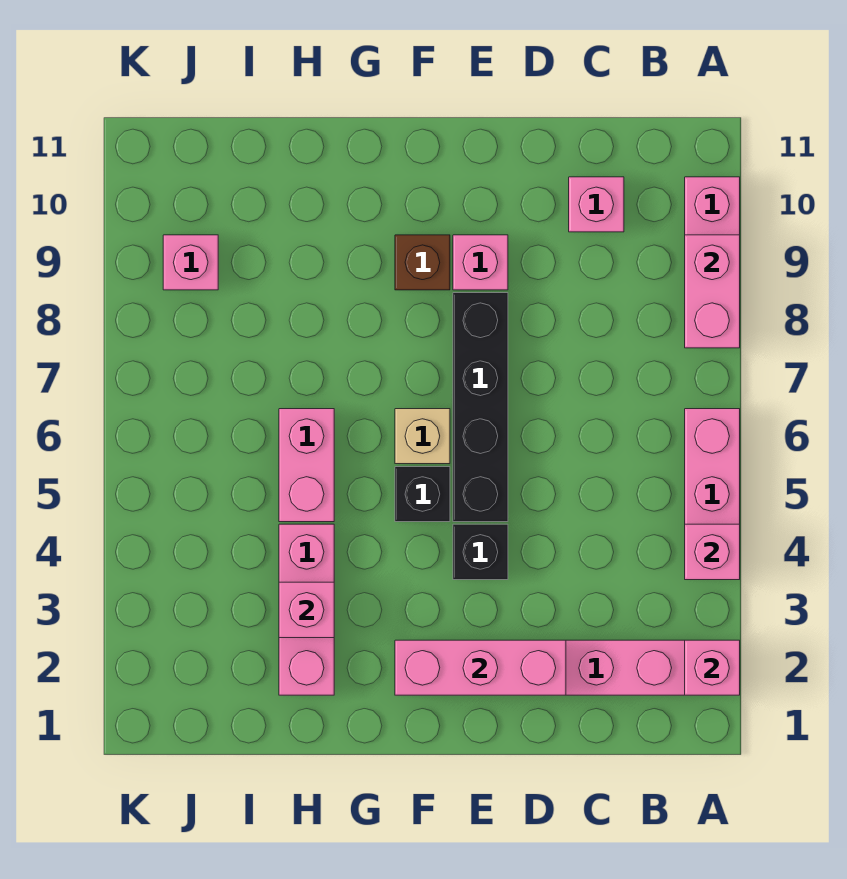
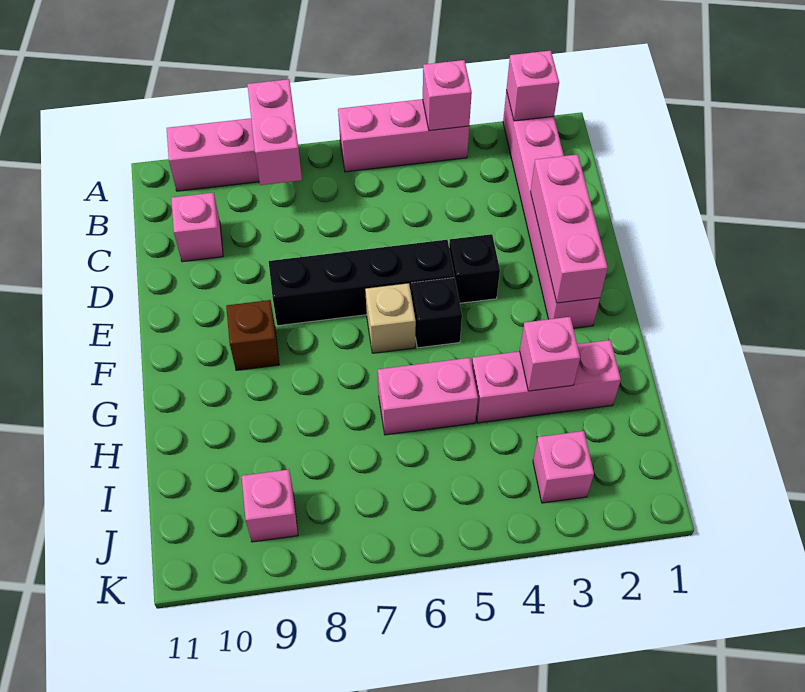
pink 1x2 brick [685,235,740,348] -> pink 1x2 brick turned to [247,79,302,185]
pink 1x1 brick [453,235,508,290] -> pink 1x1 brick moved to [533,431,594,503]

